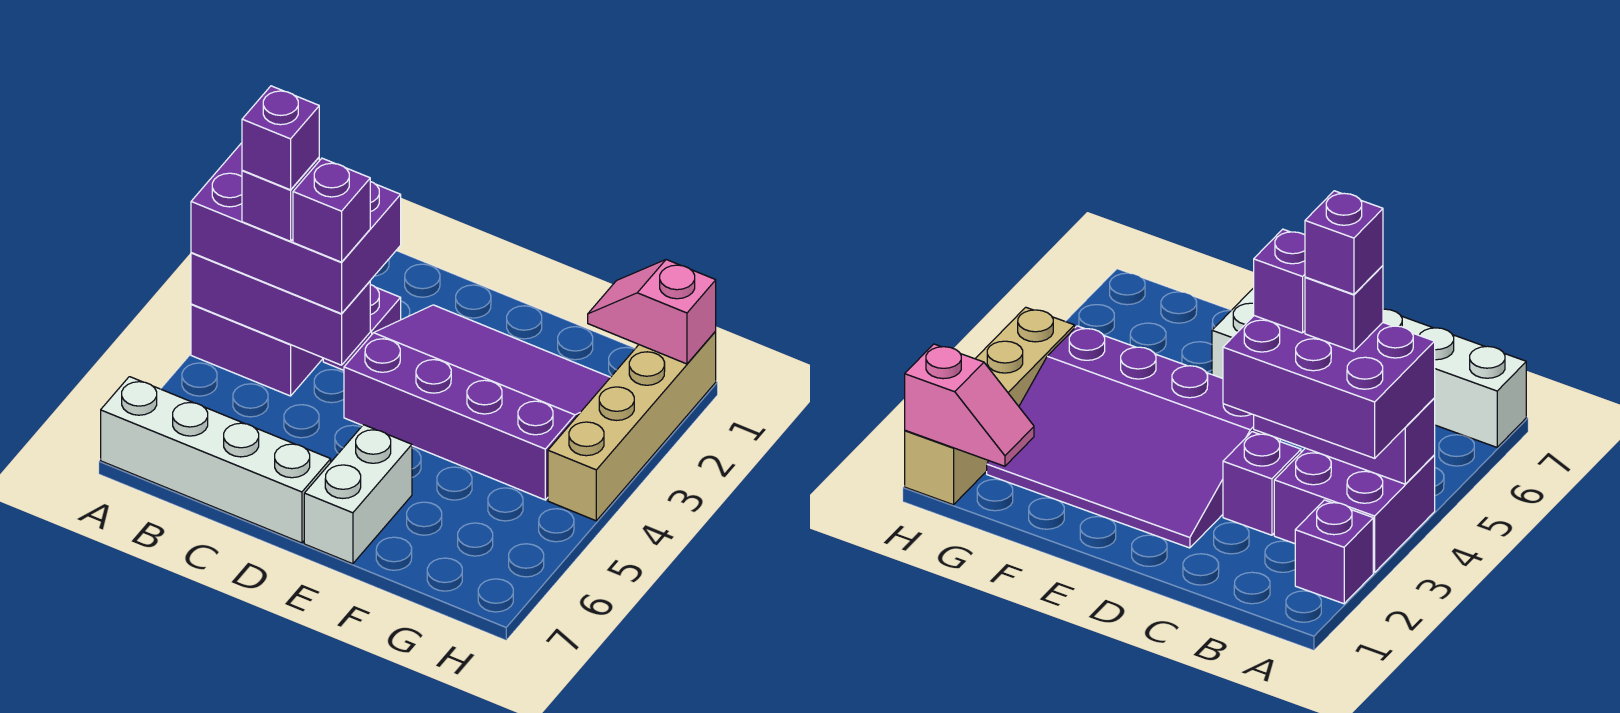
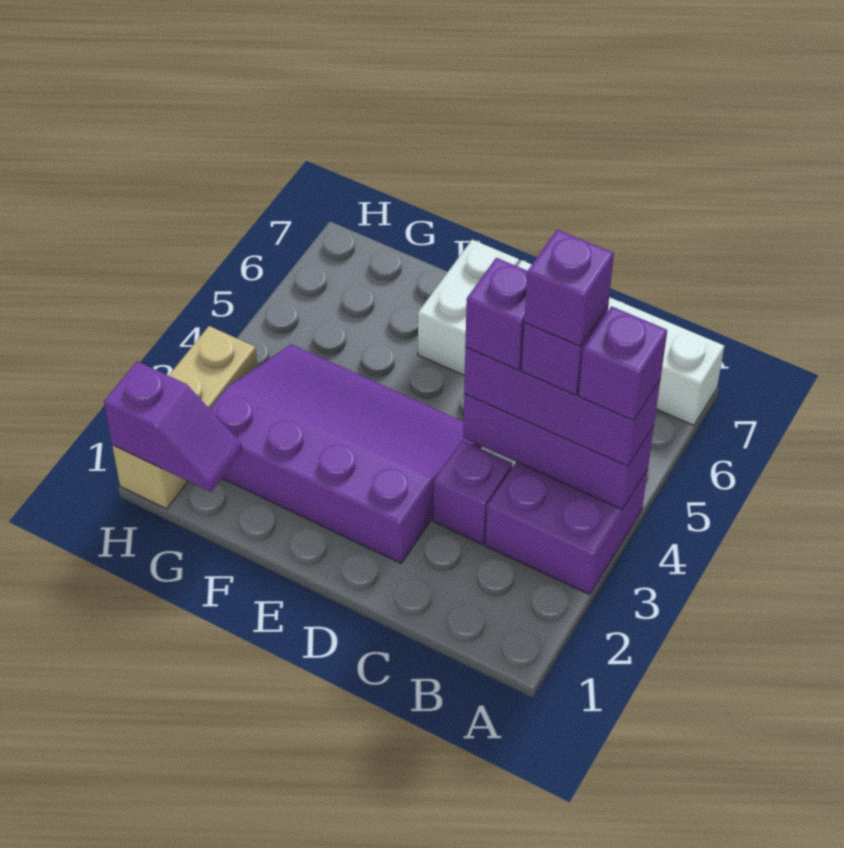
purple 1x1 brick [1295,500,1373,604] -> purple 1x1 brick moved to [579,306,667,420]
purple 2x3 brick [191,143,401,314] -> purple 1x3 brick [464,347,660,466]
purple 3x4 slope [344,305,610,500] -> purple 3x4 slope turned to [210,344,481,563]
pink 1x2 slope [588,260,716,364] -> purple 1x2 slope [104,361,242,492]
tan 1x4 brick [548,331,716,521] -> tan 1x3 brick [112,326,257,509]

